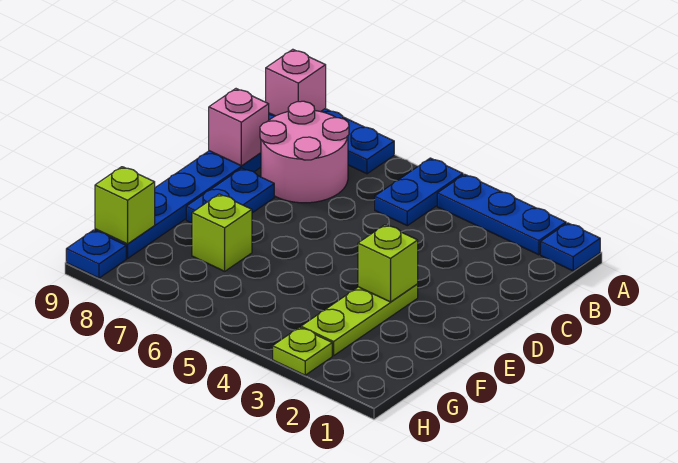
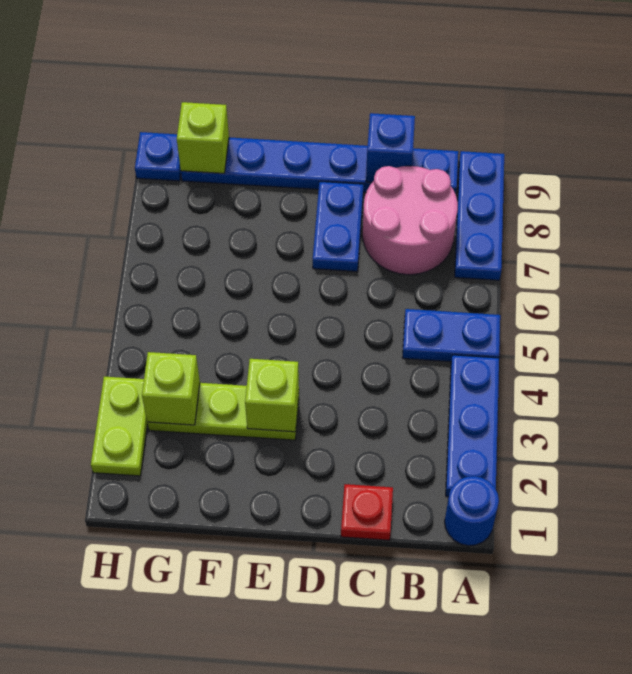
blue 1x1 plate [541,223,600,271] -> blue 1x1 round brick [445,476,499,546]
pink 1x1 brick [266,49,326,116] -> none
none -> red 1x1 plate [341,484,393,540]
pink 1x1 brick [209,89,269,166] -> blue 1x1 brick [366,113,415,182]
blue 1x2 plate [186,168,274,223] -> blue 1x2 plate turned to [313,181,364,271]
lime 1x1 brick [192,194,252,271] -> lime 1x1 brick moved to [142,352,200,425]
lime 1x1 plate [273,327,332,375] -> lime 1x2 plate [91,376,148,476]

